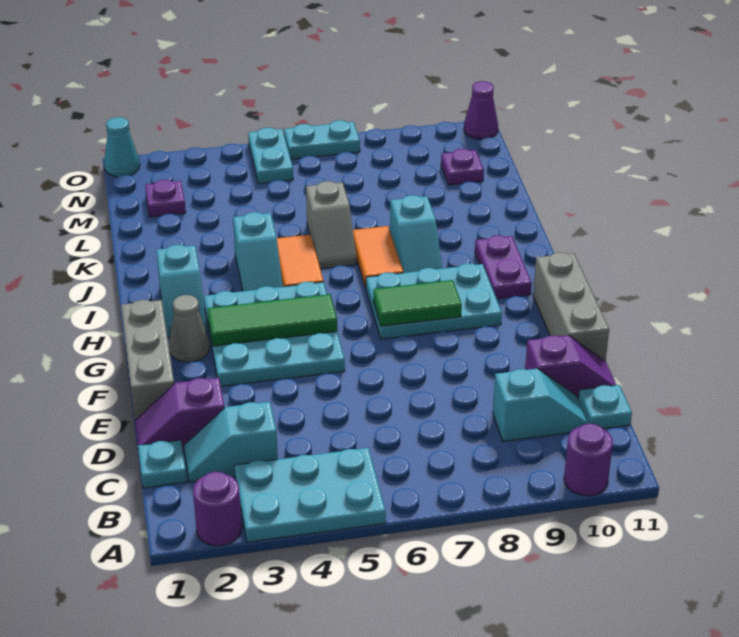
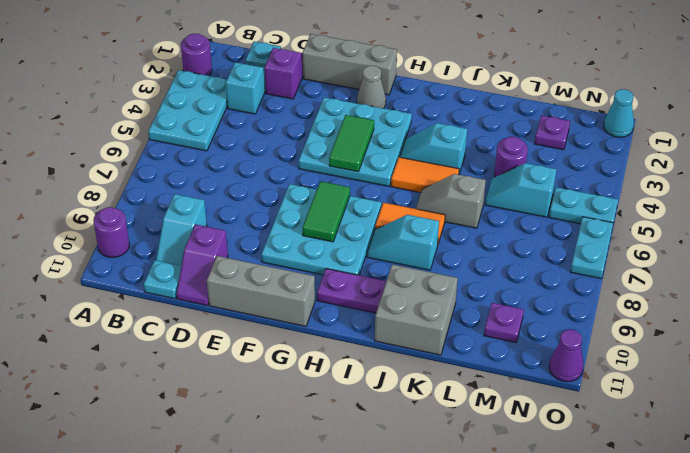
green 1x3 tile [207,294,337,346] -> green 1x2 tile [329,115,374,172]
cyan 2x3 plate [366,263,502,339] -> cyan 3x3 plate [261,184,382,275]
cyan 1x2 slope [156,245,207,337] -> cyan 1x2 slope moved to [485,163,557,217]
none -> grey 2x2 brick [375,265,458,355]
none -> purple 1x1 round brick [494,137,528,177]

